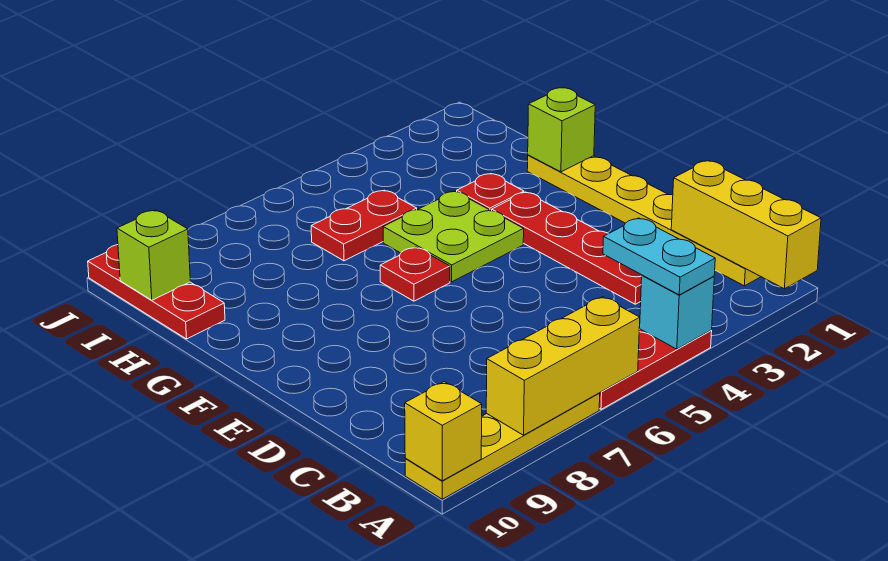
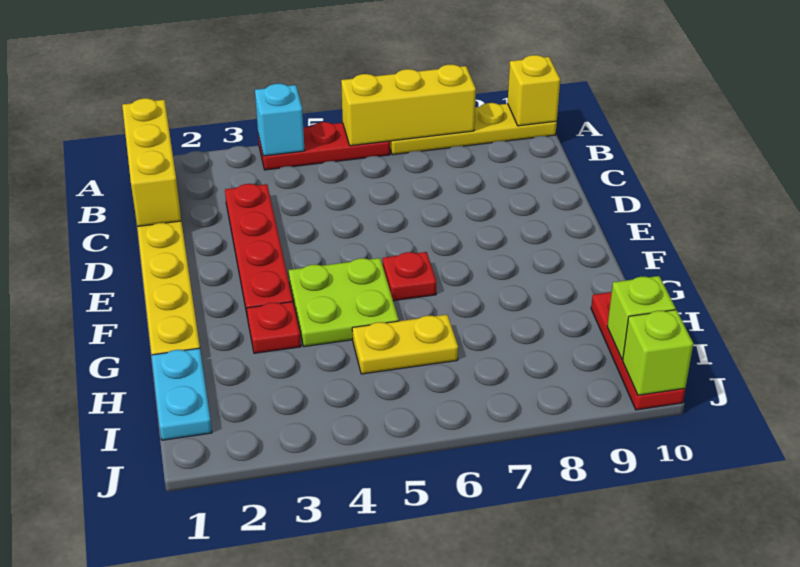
cyan 1x2 plate [603,218,715,295] -> cyan 1x2 plate moved to [152,348,212,440]
lime 1x1 brick [528,88,595,172] -> lime 1x1 brick moved to [623,310,693,395]
red 1x2 plate [311,190,417,261] -> yellow 1x2 plate [352,315,458,374]

